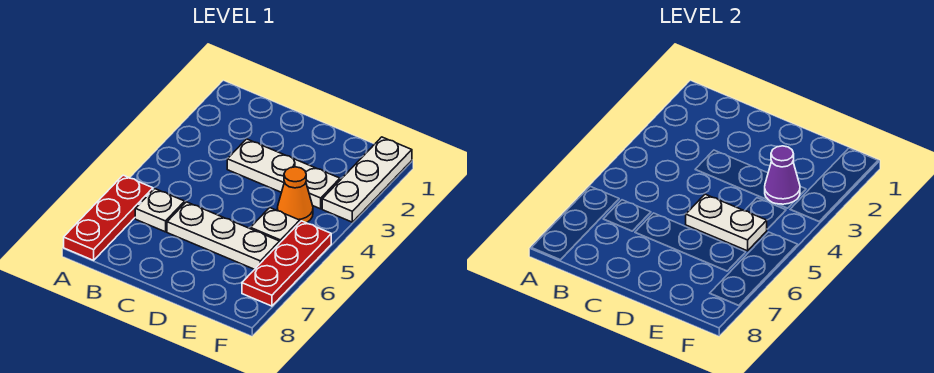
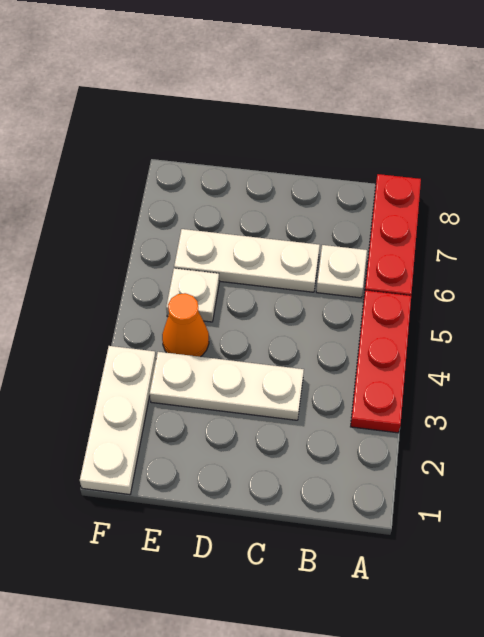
white 1x2 plate [686,194,767,251] -> none
purple 1x1 cone [765,146,800,204] -> none
red 1x3 plate [242,221,331,306] -> red 1x3 plate moved to [351,290,411,433]

